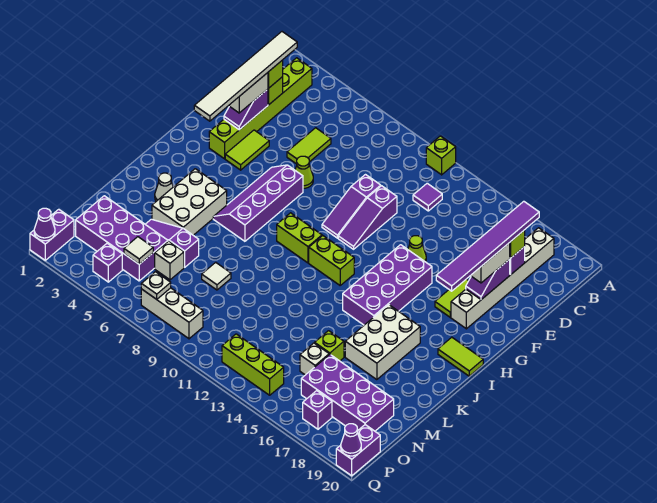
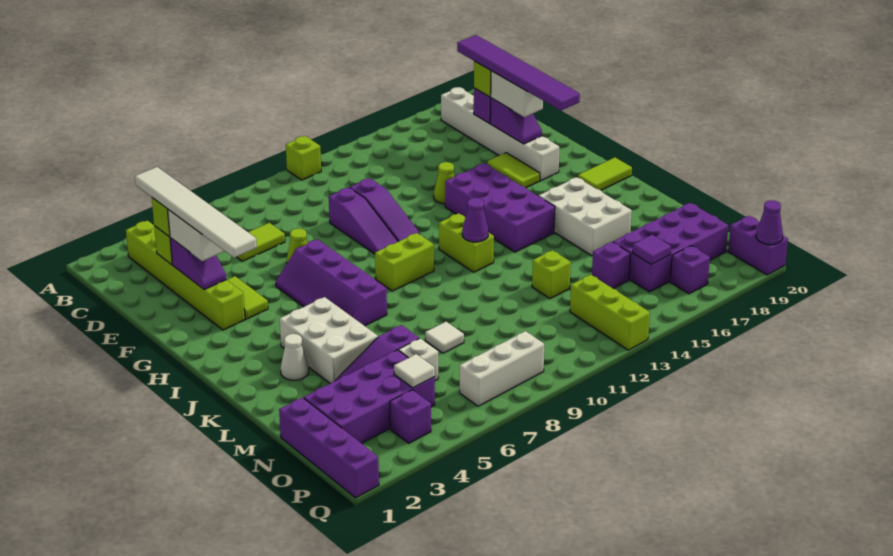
purple 1x1 tile [413,183,442,211] -> purple 1x1 tile moved to [633,235,671,265]
lime 1x2 tile [287,128,331,164] -> lime 1x2 tile turned to [237,223,285,261]
lime 1x2 brick [309,236,354,285] -> lime 1x2 brick turned to [439,213,494,272]
lime 1x1 brick [315,331,344,361] -> lime 1x1 brick moved to [532,250,571,299]
white 1x1 brick [300,343,329,375] -> purple 1x1 brick [592,242,631,289]
purple 1x2 brick [30,209,74,260] -> purple 1x4 brick [279,398,379,498]
white 1x1 plate [141,272,171,299] -> none
lime 1x3 brick [222,334,284,395] -> lime 1x3 brick turned to [570,275,650,350]
purple 1x1 cone [34,208,55,241] -> purple 1x1 cone moved to [462,198,488,242]

